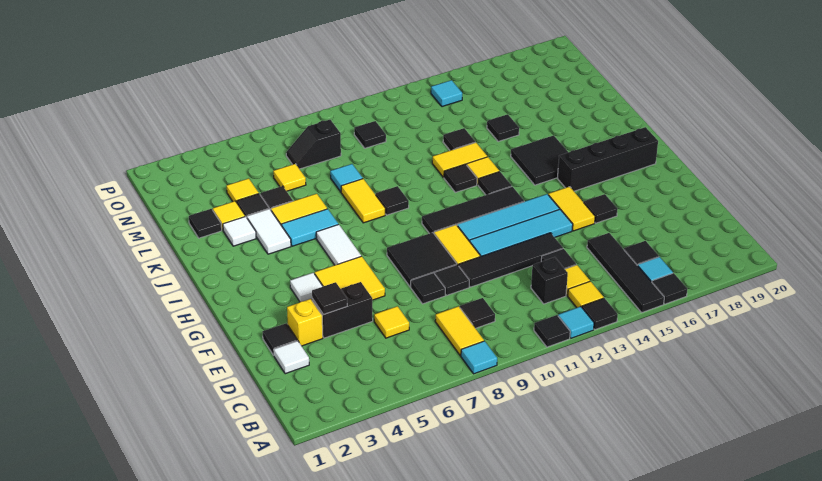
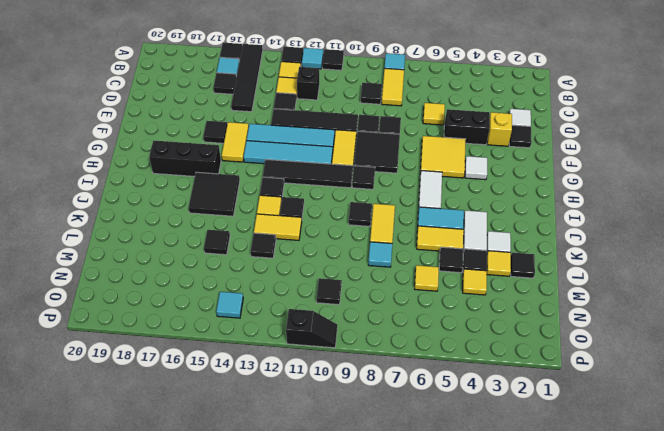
black 1x1 tile [312,282,347,315] -> black 1x1 tile moved to [352,166,375,189]
black 1x4 brick [557,127,658,191] -> black 1x3 brick [149,140,221,176]
black 1x2 slope [286,120,341,169] -> black 1x2 slope moved to [286,309,337,348]

